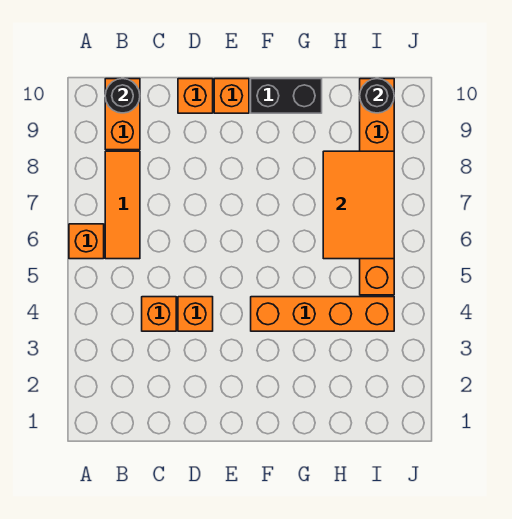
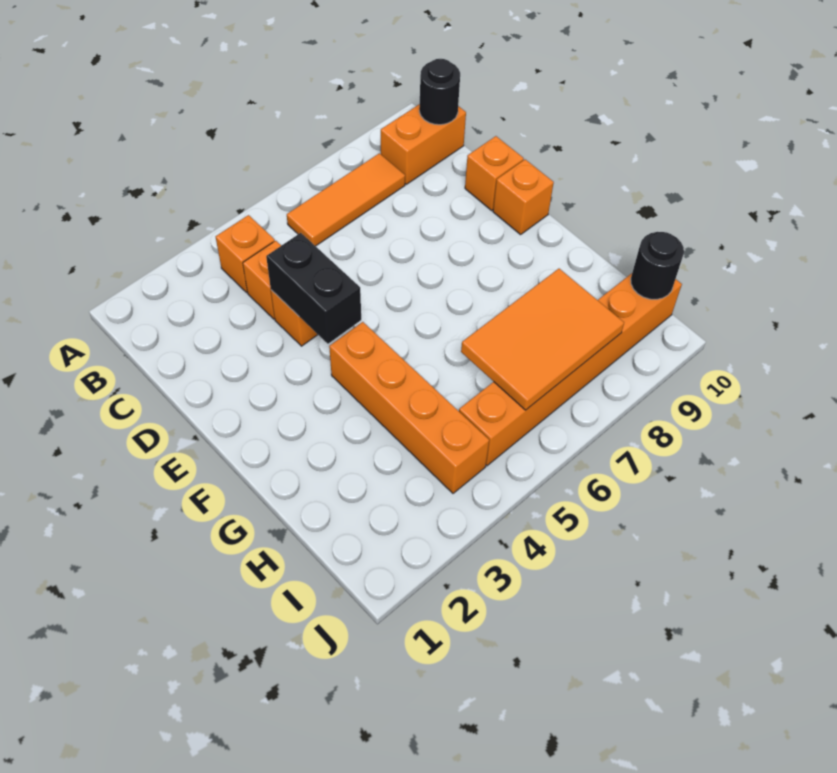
orange 1x1 brick [69,224,104,259] -> orange 1x1 brick moved to [216,215,275,292]
black 1x2 brick [251,79,322,113] -> black 1x2 brick moved to [266,233,361,344]

